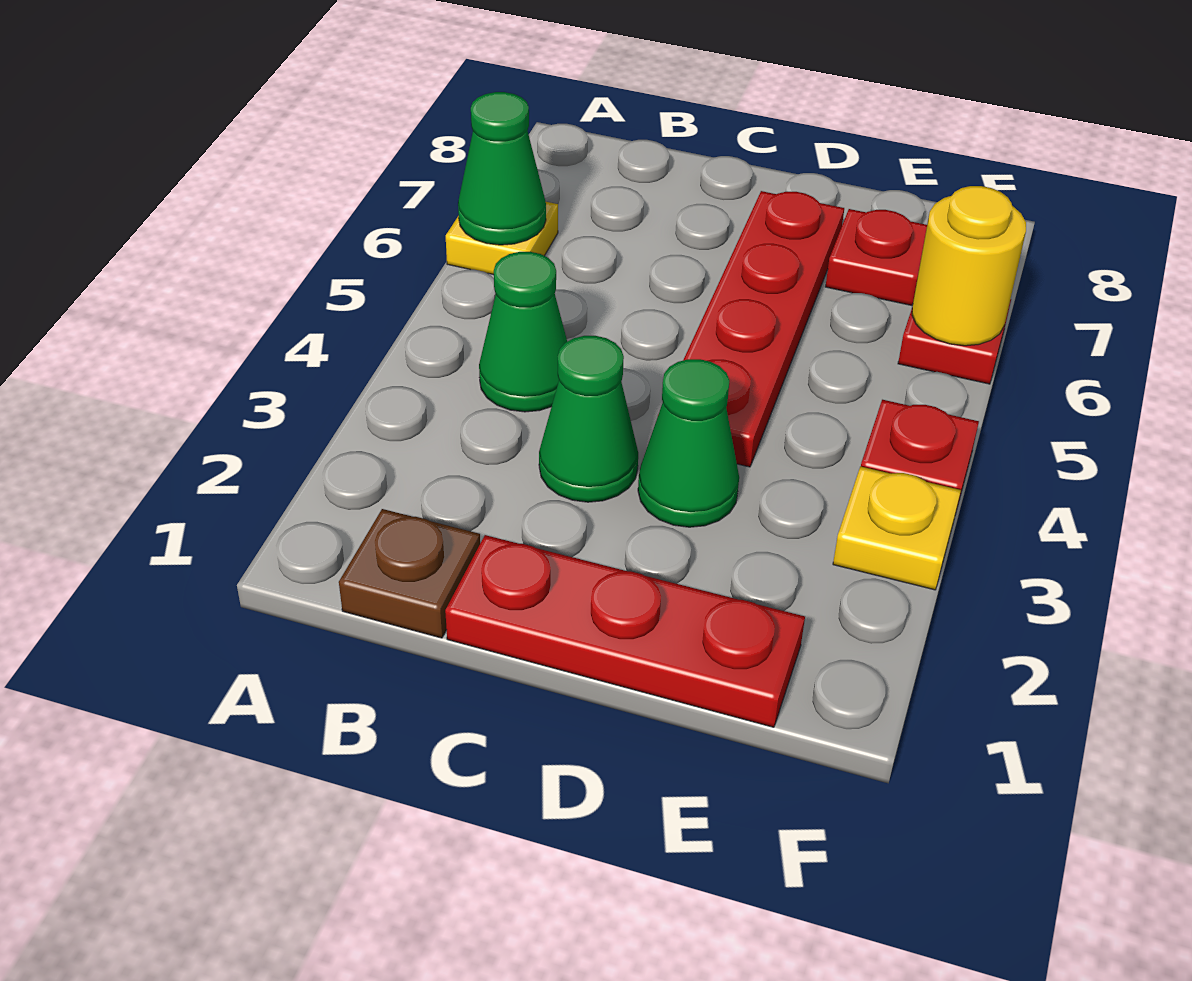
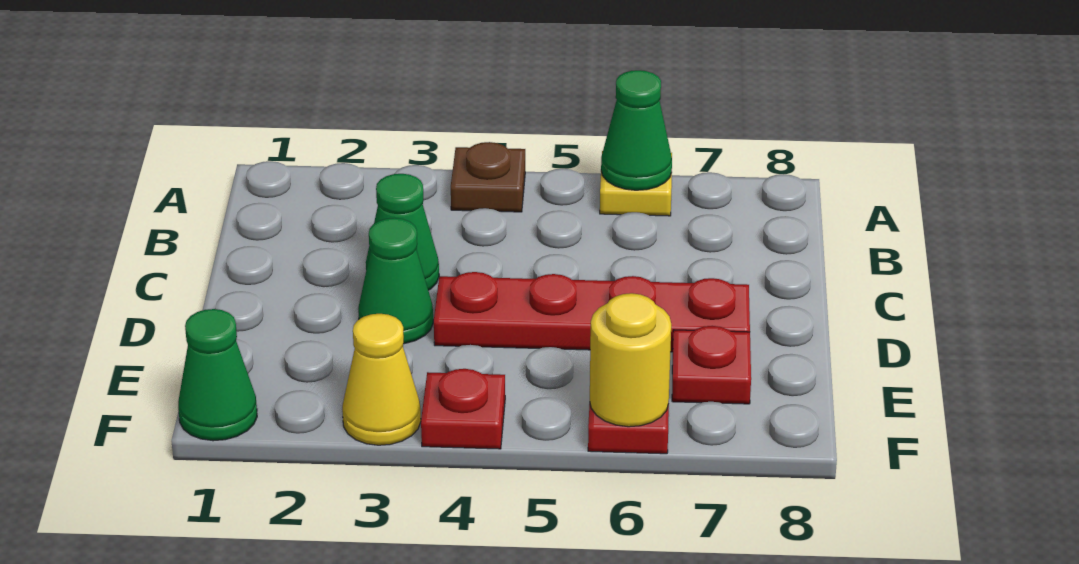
brown 1x1 plate [339,509,480,638] -> brown 1x1 plate moved to [451,142,525,212]
green 1x1 cone [479,252,567,412] -> green 1x1 cone moved to [178,309,257,441]
red 1x3 plate [445,535,805,727] -> none
yellow 1x1 plate [833,466,961,590] -> yellow 1x1 cone [342,314,421,445]

